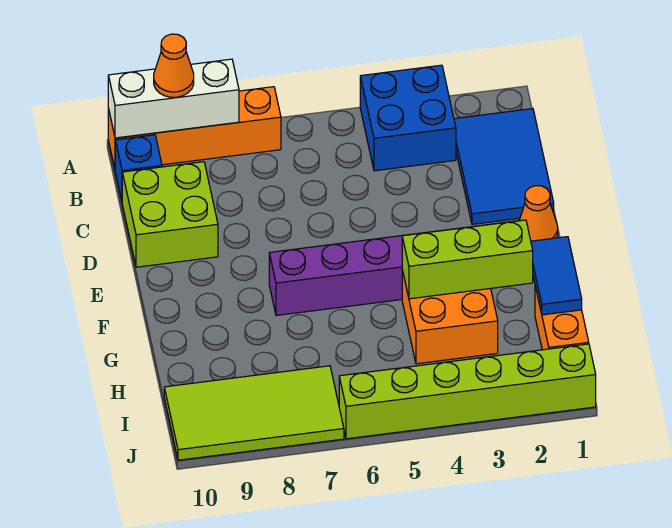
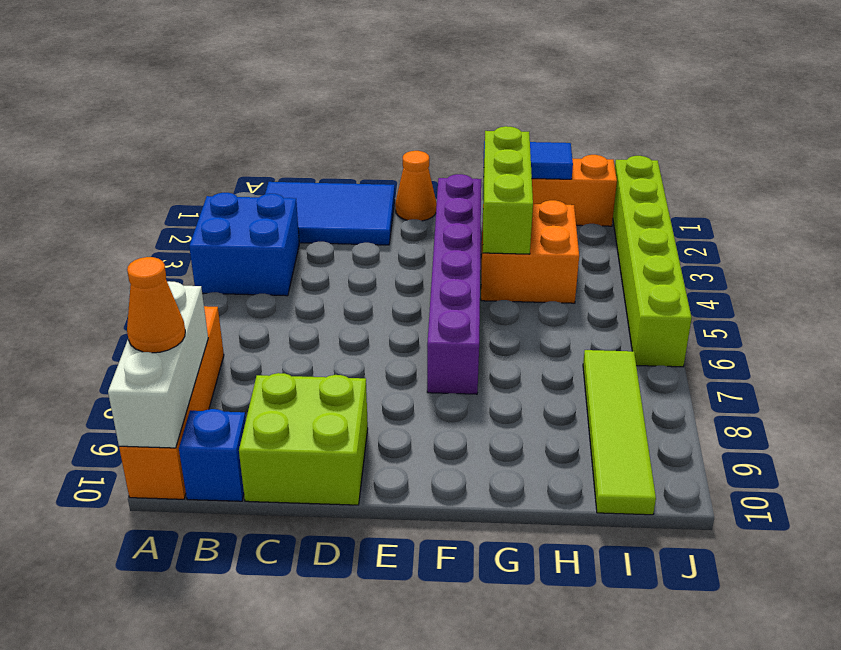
lime 2x4 tile [164,366,344,460] -> lime 1x4 tile [583,350,656,515]

